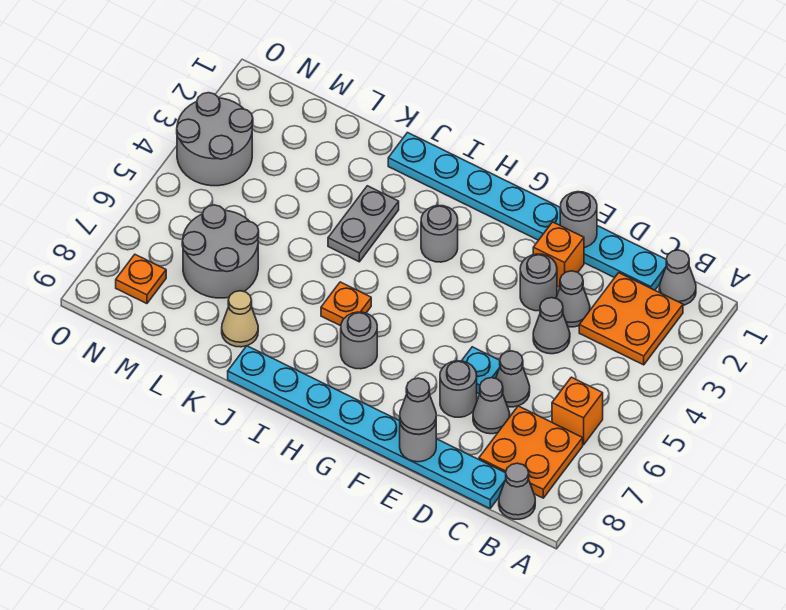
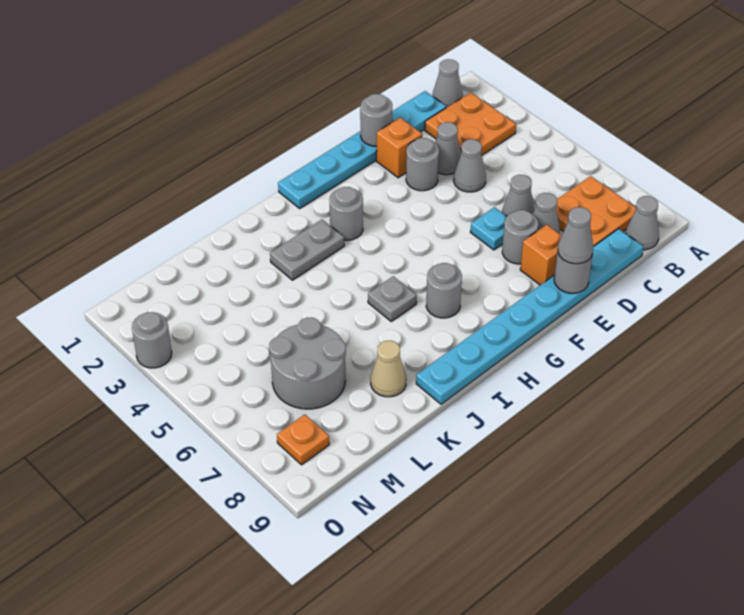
orange 1x1 brick [552,377,603,445] -> orange 1x1 brick moved to [520,225,562,285]
cyan 1x8 plate [388,133,667,290] -> cyan 1x6 plate [278,91,446,208]
orange 1x1 plate [321,282,371,326] -> grey 1x1 plate [368,276,417,321]
grey 1x2 plate [328,186,399,262] -> grey 1x2 plate turned to [270,220,344,280]
grey 2x2 round brick [177,93,253,186] -> grey 1x1 round brick [132,312,172,368]

